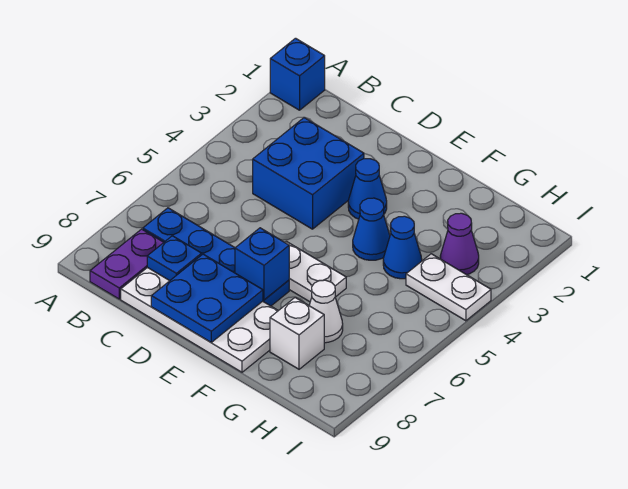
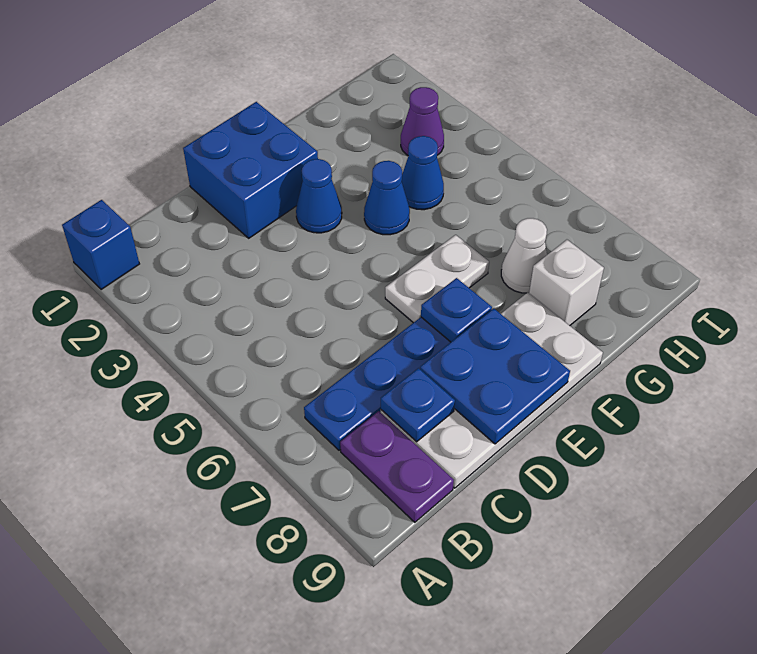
blue 2x2 brick [253,118,364,229] -> blue 2x2 brick moved to [183,102,318,238]
blue 1x1 brick [235,228,289,300] -> blue 1x1 plate [421,278,492,342]
white 1x2 plate [406,254,491,321] -> none

